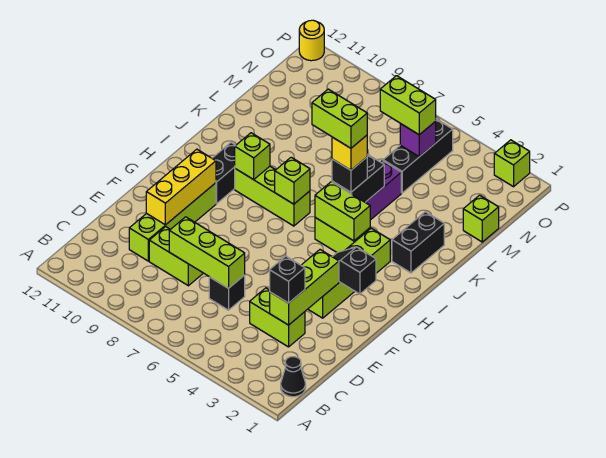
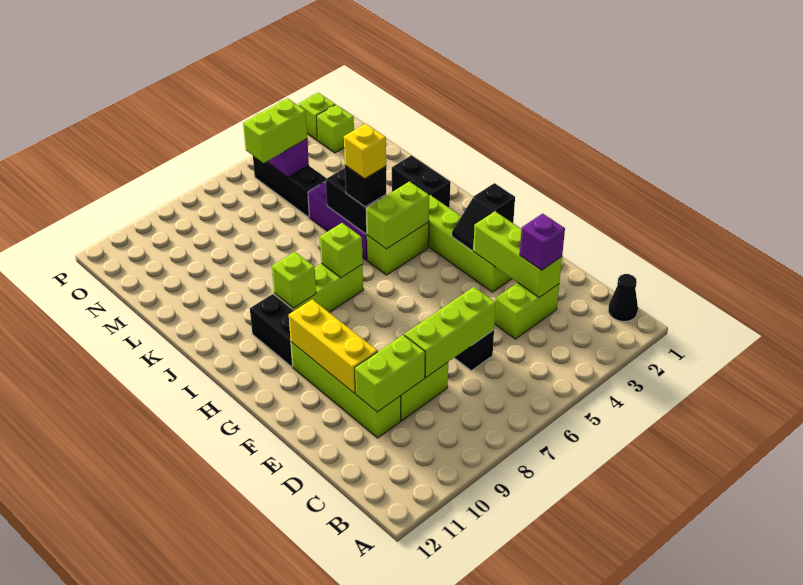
black 1x1 brick [270,256,305,303] -> purple 1x1 brick [520,214,565,270]
lime 1x2 brick [312,89,367,148] -> lime 1x2 brick moved to [355,335,425,412]
lime 1x1 brick [463,195,499,242] -> lime 1x1 brick moved to [317,105,354,153]
yellow 1x1 round brick [299,20,324,61] -> none

